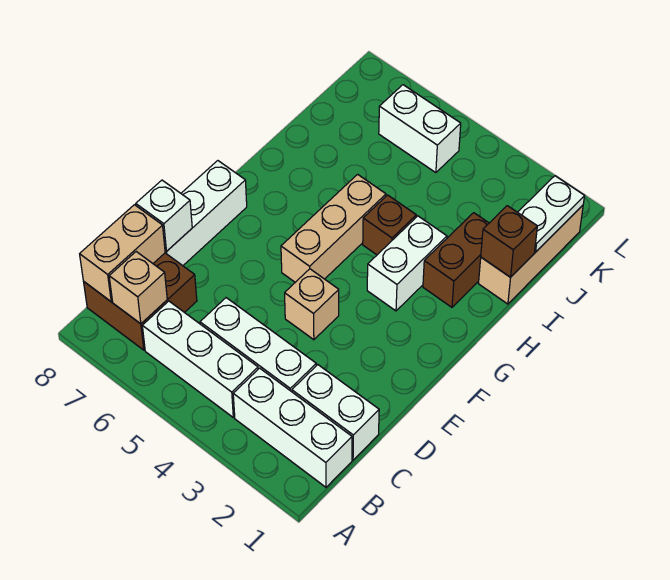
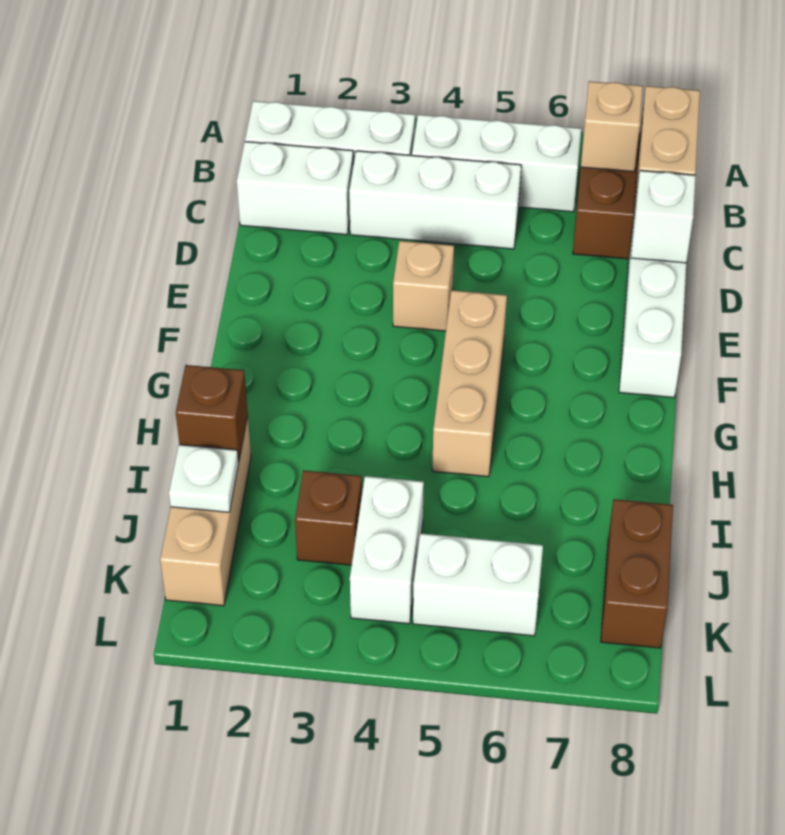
white 1x2 brick [367,216,447,311] -> white 1x2 brick moved to [350,476,424,624]
brown 1x2 brick [423,213,489,307] -> brown 1x2 brick moved to [601,499,673,648]
brown 1x1 brick [363,195,416,255] -> brown 1x1 brick moved to [295,470,362,565]
white 1x2 plate [518,176,585,252] -> white 1x1 plate [169,445,239,512]

